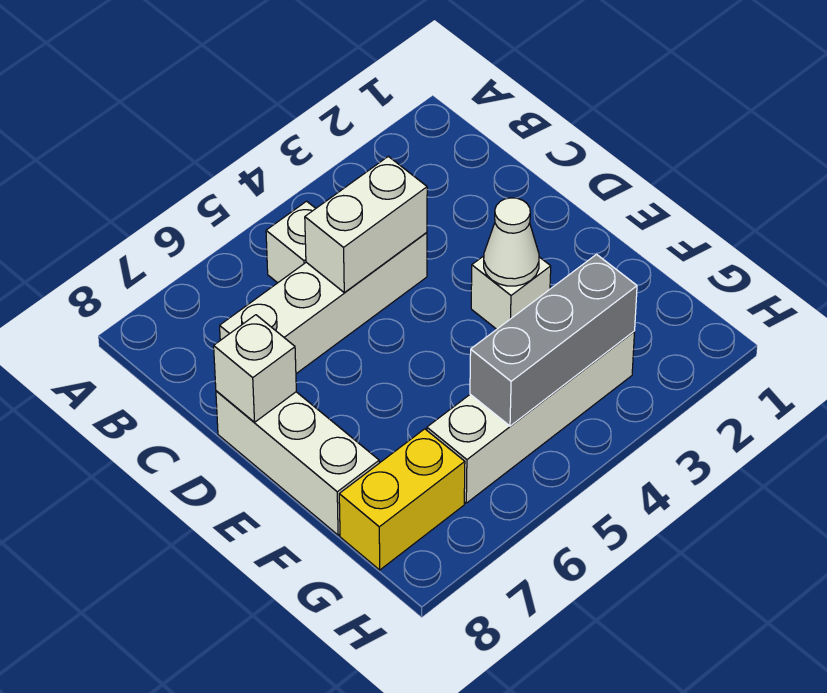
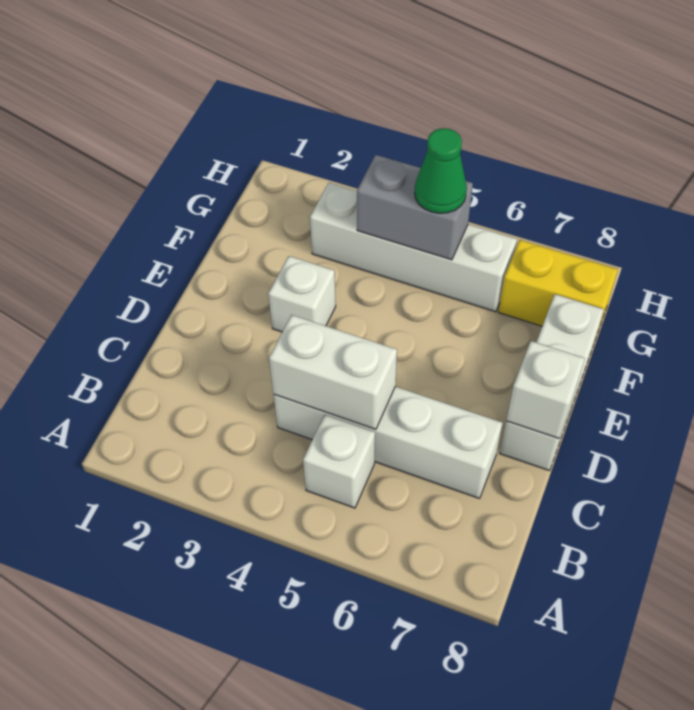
white 1x1 cone [484,198,539,286] -> none
grey 1x3 brick [470,254,637,426] -> grey 1x2 brick [357,155,473,260]
none -> green 1x1 cone [415,128,467,213]

